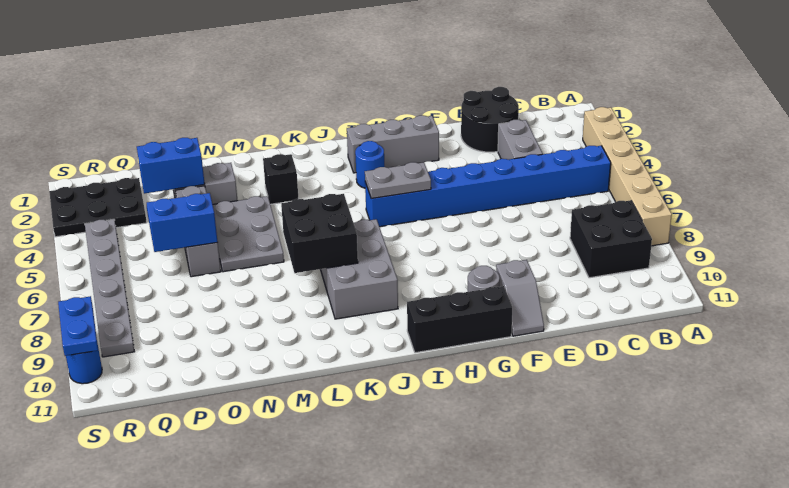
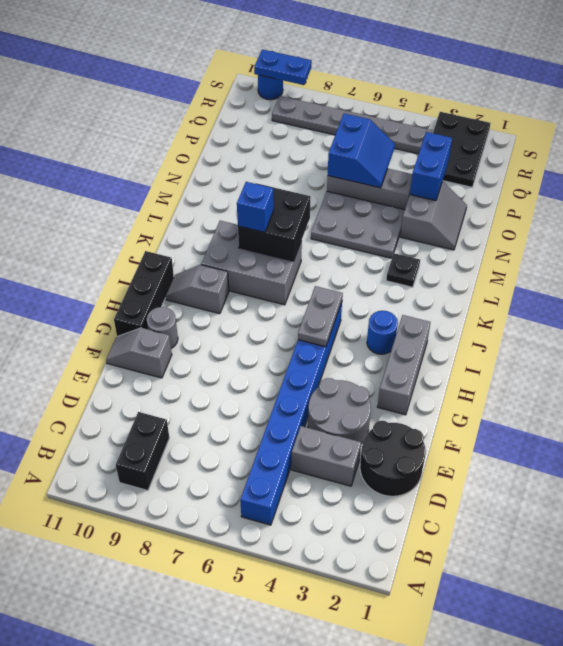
tan 1x6 brick [583,107,672,246] -> none
black 2x2 brick [570,200,652,278] -> black 1x2 brick [116,412,169,491]
none -> grey 2x2 round brick [308,378,371,444]
none -> grey 1x2 slope [166,265,229,314]
none -> blue 1x1 brick [237,182,274,232]
black 1x1 brick [263,154,299,204] -> black 1x1 plate [386,253,420,287]

